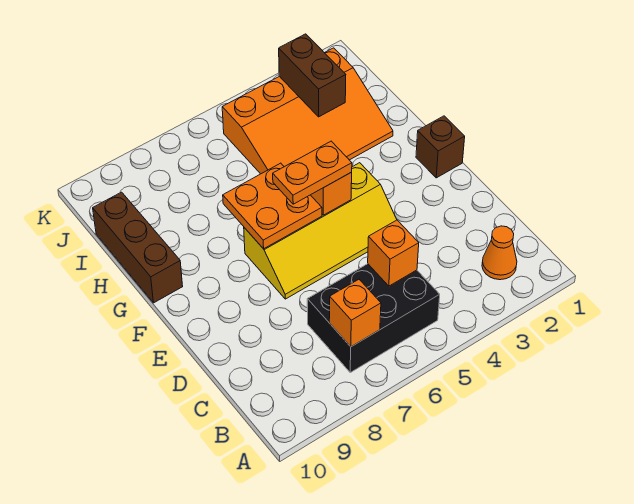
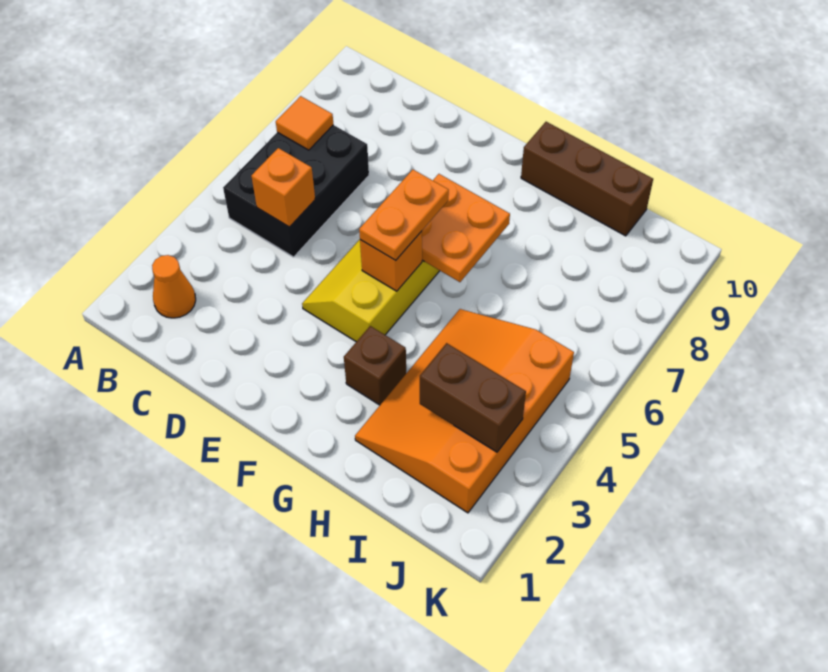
orange 1x1 brick [329,279,381,347] -> orange 1x1 tile [276,96,333,150]
brown 1x1 brick [416,116,465,178] -> brown 1x1 brick moved to [344,326,406,405]

